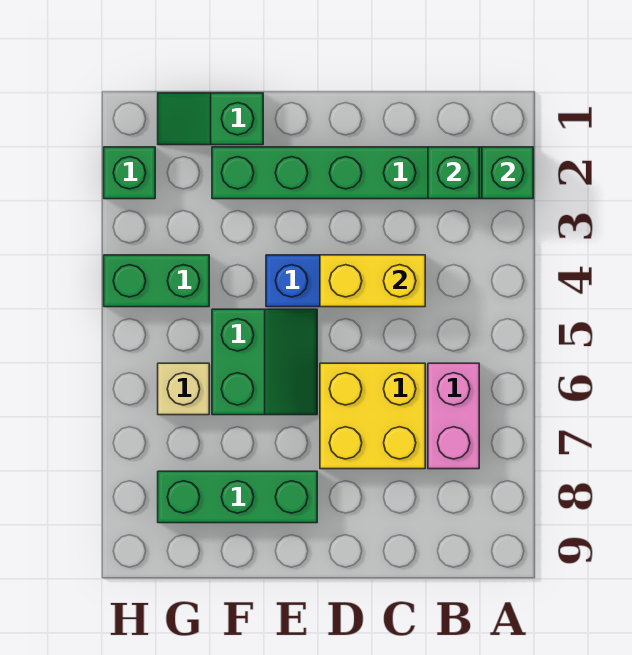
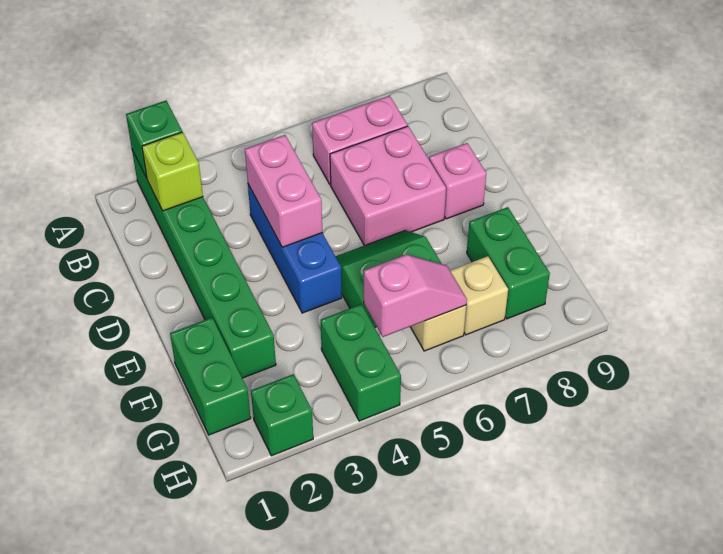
green 1x1 brick [428,147,479,199] -> lime 1x1 brick [142,132,203,211]
yellow 1x2 brick [320,255,425,307] -> pink 1x2 brick [245,135,322,247]
yellow 2x2 brick [320,363,425,469] -> pink 2x2 brick [330,126,446,246]
none -> pink 1x1 brick [429,143,486,219]
green 1x3 brick [158,471,317,523] -> green 1x2 brick [467,207,550,319]
green 1x2 slope [158,93,263,145] -> green 1x2 brick [170,318,251,435]
none -> pink 1x2 slope [364,255,467,337]
none -> tan 1x1 brick [450,256,508,335]

